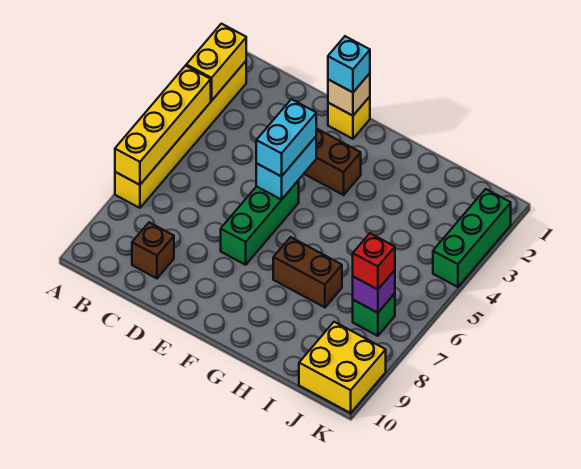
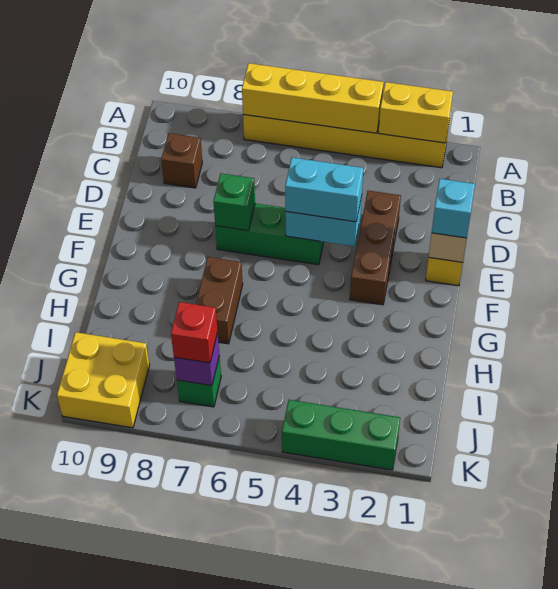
none -> green 1x1 brick [213,173,255,231]

